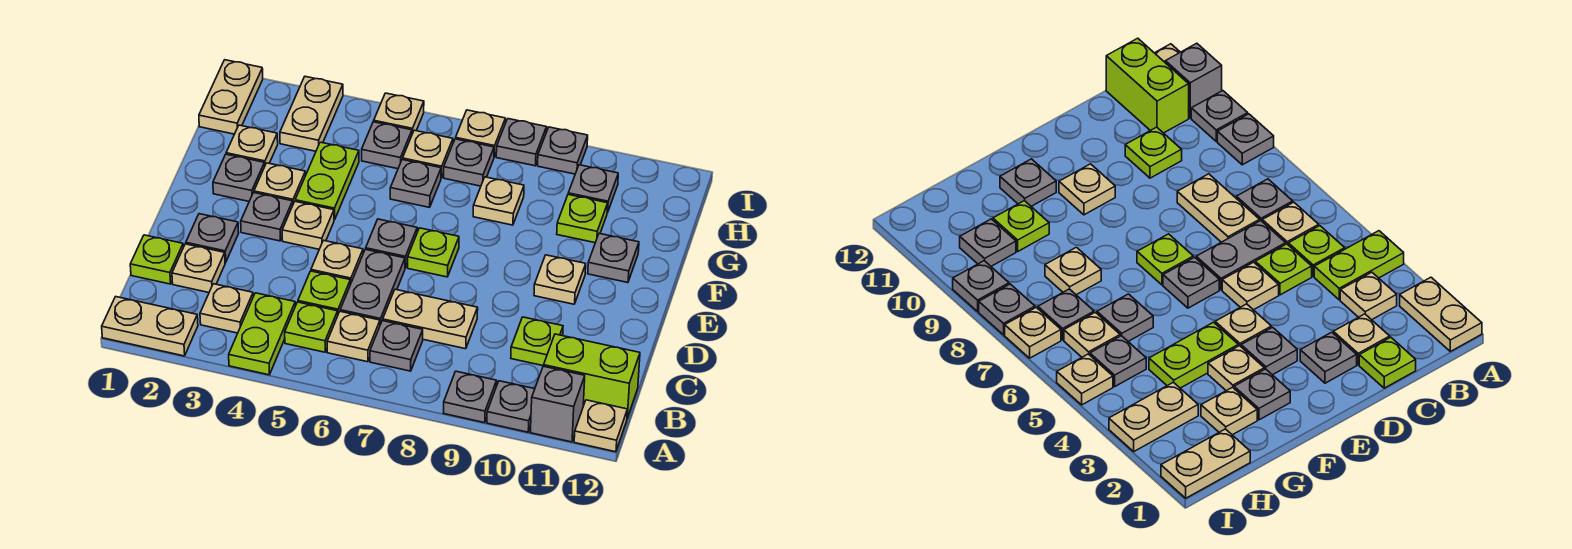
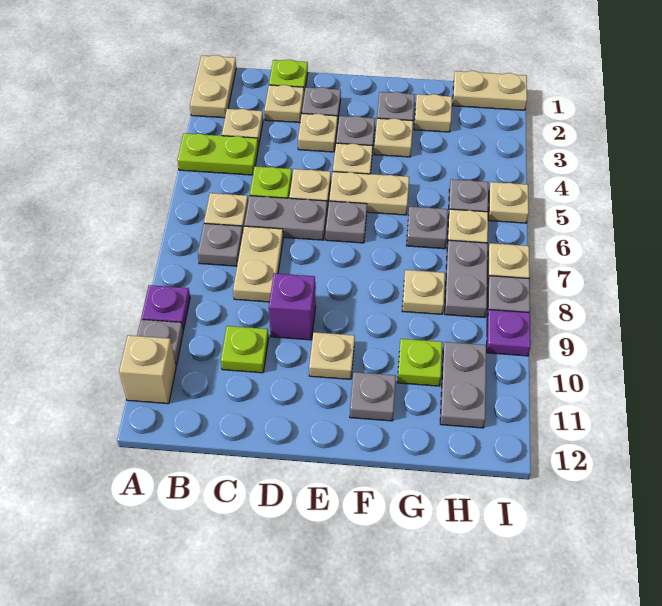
grey 1x1 plate [444,371,497,423] -> purple 1x1 plate [141,285,190,330]
grey 1x1 brick [530,366,585,442] -> tan 1x1 brick [119,335,176,404]
tan 1x1 plate [574,400,627,452] -> tan 1x1 plate moved to [298,114,337,152]
lime 1x1 plate [285,302,338,352] -> none
lime 1x2 brick [544,334,640,418] -> none
none -> purple 1x1 brick [269,273,316,340]
lime 1x1 plate [408,228,459,277] -> none
lime 1x2 plate [295,142,359,220] -> none
tan 1x2 plate [280,77,343,151] -> tan 1x2 plate moved to [329,172,409,215]
grey 1x1 plate [444,139,494,186] -> grey 1x2 plate [445,240,488,318]
grey 1x1 plate [568,165,618,213] -> grey 1x2 plate [440,342,486,428]
grey 1x1 plate [538,127,588,174] -> purple 1x1 plate [487,310,531,356]

